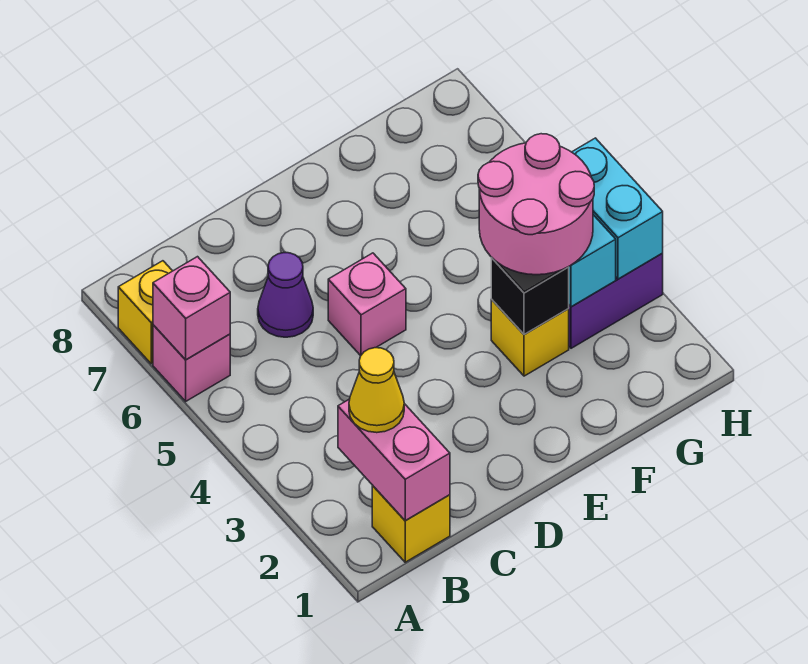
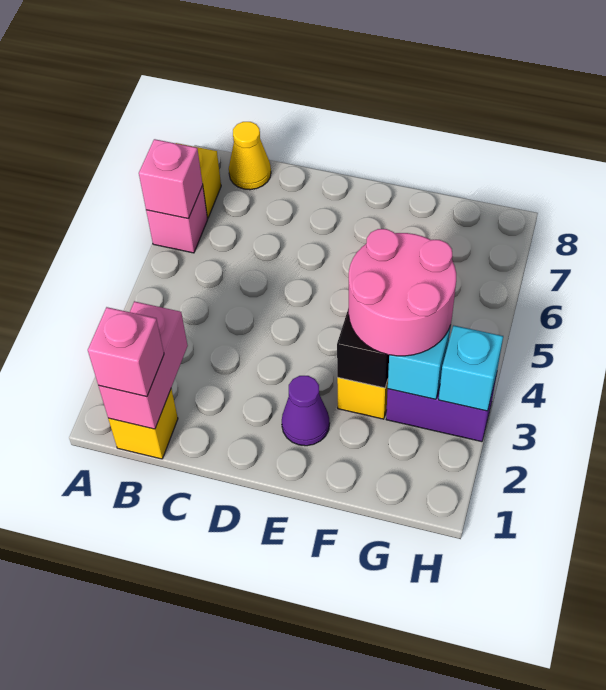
yellow 1x1 cone [349,348,404,433] -> yellow 1x1 cone moved to [229,122,271,190]
purple 1x1 cone [258,253,313,337] -> purple 1x1 cone moved to [282,376,330,446]
pink 1x1 brick [328,253,406,356] -> pink 1x1 brick moved to [88,307,164,397]
cyan 1x2 brick [572,138,663,279] -> cyan 1x1 brick [439,325,503,411]

